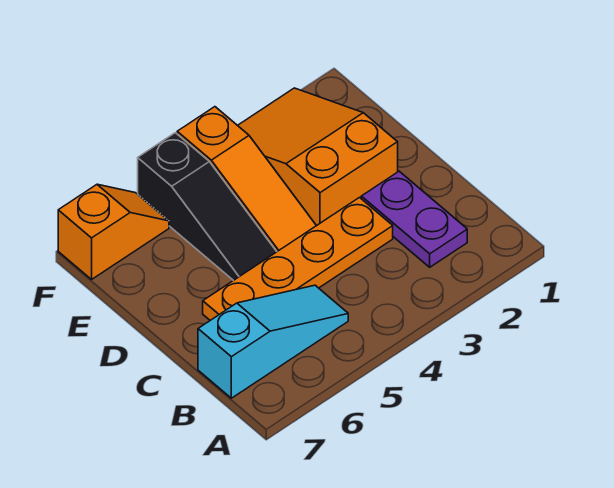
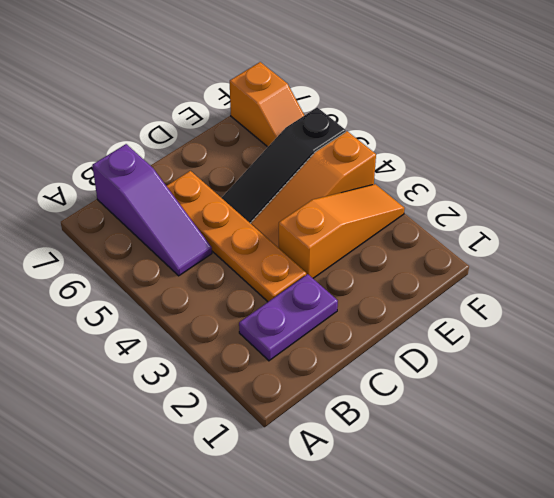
cyan 1x3 slope [198,285,348,398] -> purple 1x3 slope [92,144,212,276]
orange 2x3 slope [238,88,398,226] -> orange 1x3 slope [279,184,405,278]

